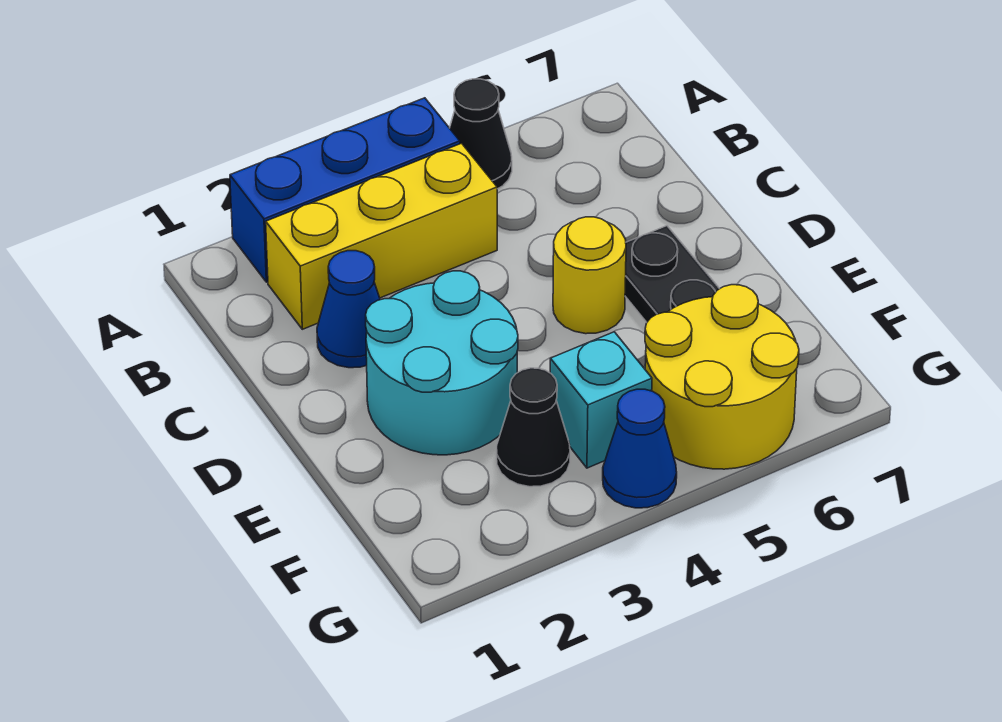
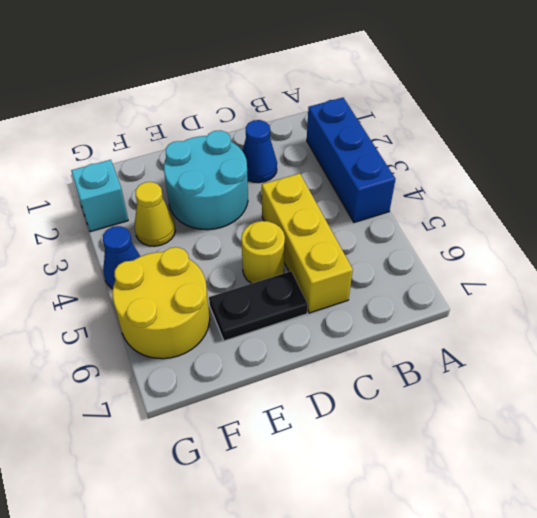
black 1x1 cone [450,79,512,189] -> none
yellow 1x3 brick [266,143,497,329] -> yellow 1x3 brick moved to [262,173,353,313]
black 1x1 cone [497,368,570,487] -> yellow 1x1 cone [134,182,175,246]
cyan 1x1 brick [550,332,652,468] -> cyan 1x1 brick moved to [71,160,128,232]

